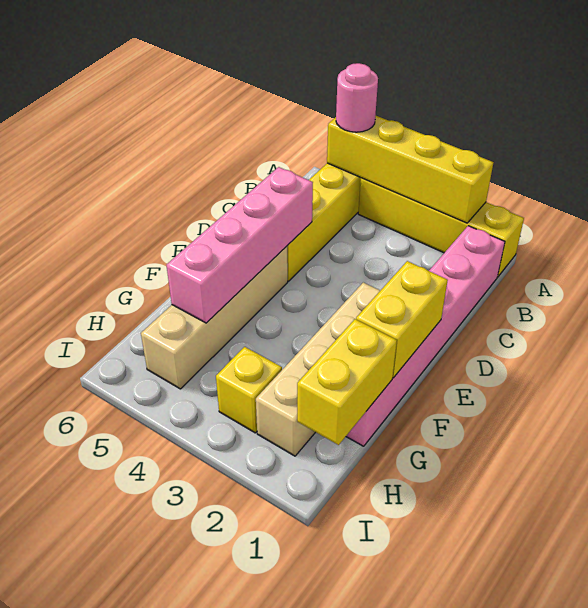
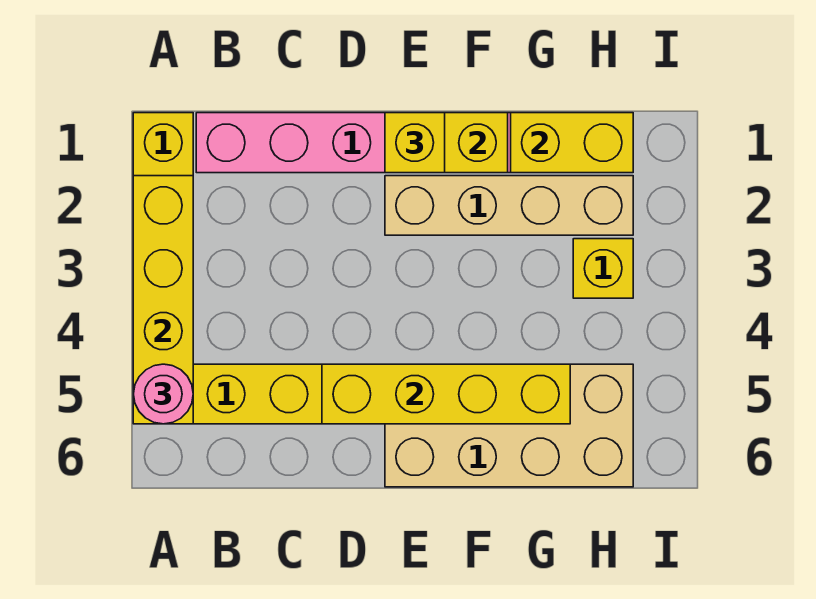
pink 1x4 brick [166,167,313,323] -> yellow 1x4 brick [322,364,570,424]
none -> yellow 1x1 brick [385,113,445,173]
tan 1x4 brick [141,246,288,389] -> tan 2x4 brick [385,364,633,487]

